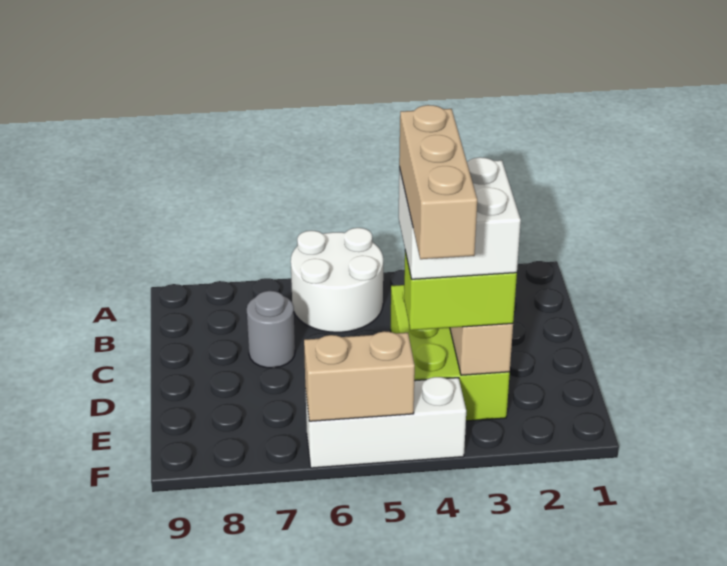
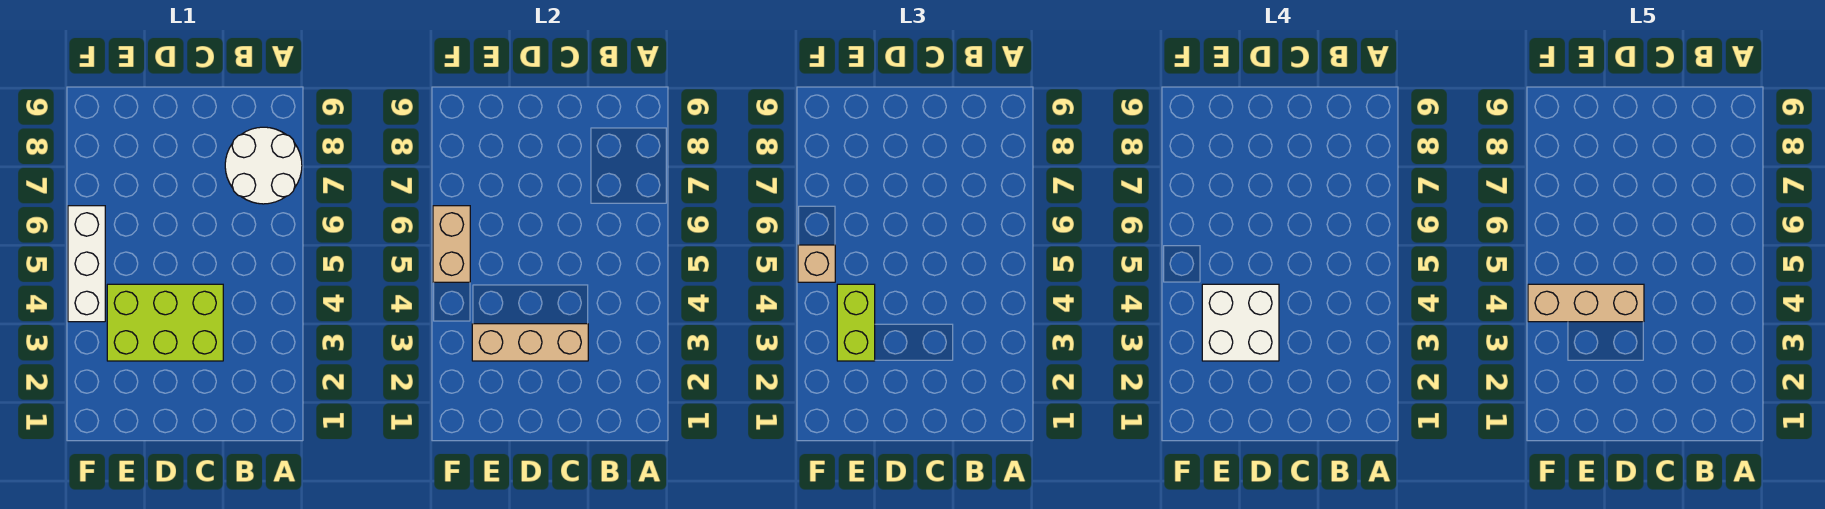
white 2x2 round brick [291,228,383,332] -> white 2x2 round brick moved to [225,127,302,204]
grey 1x1 round brick [247,291,295,368] -> none
none -> tan 1x1 brick [798,245,835,282]

